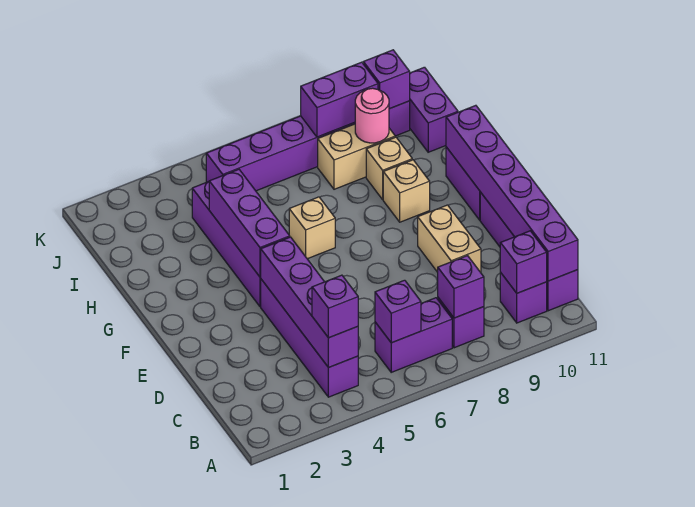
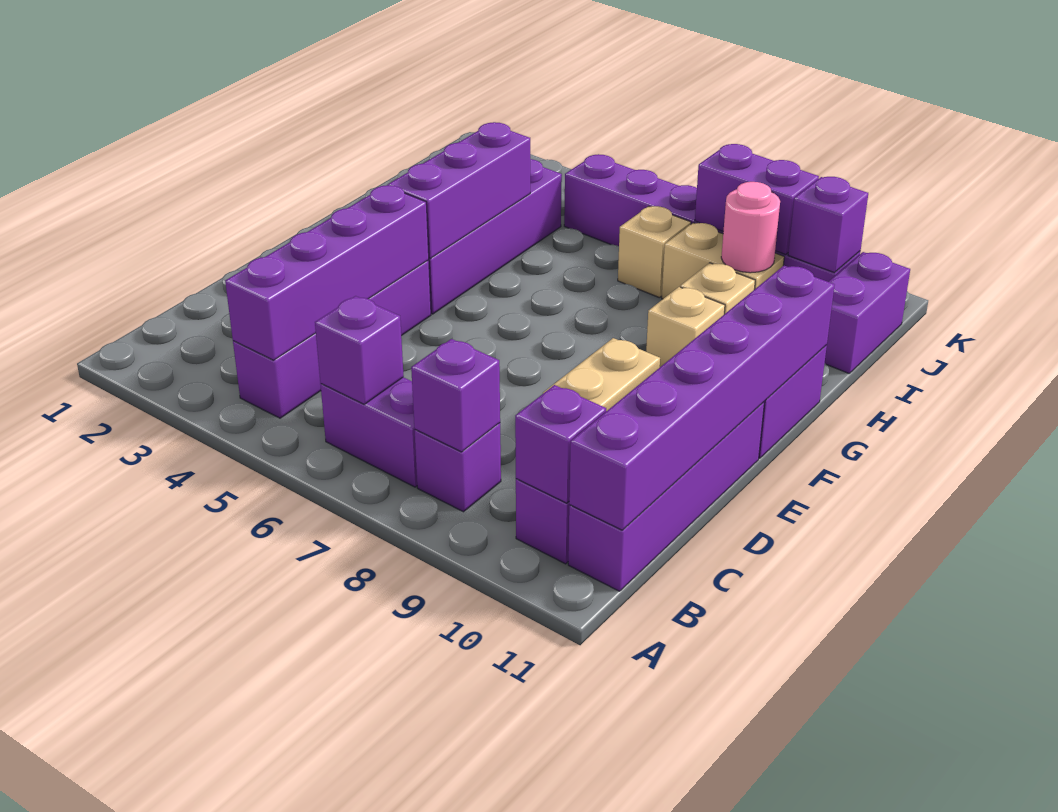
purple 1x1 brick [312,275,358,338] -> none
tan 1x1 brick [289,197,335,259] -> tan 1x1 brick moved to [618,206,691,298]

